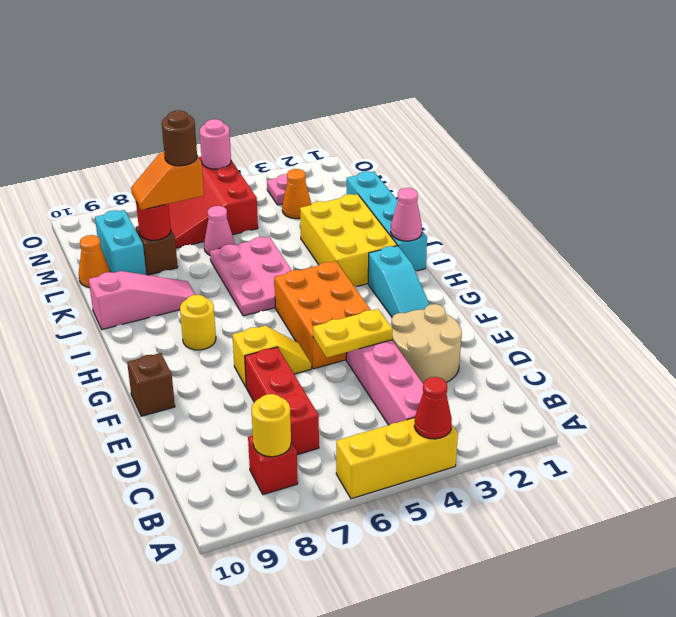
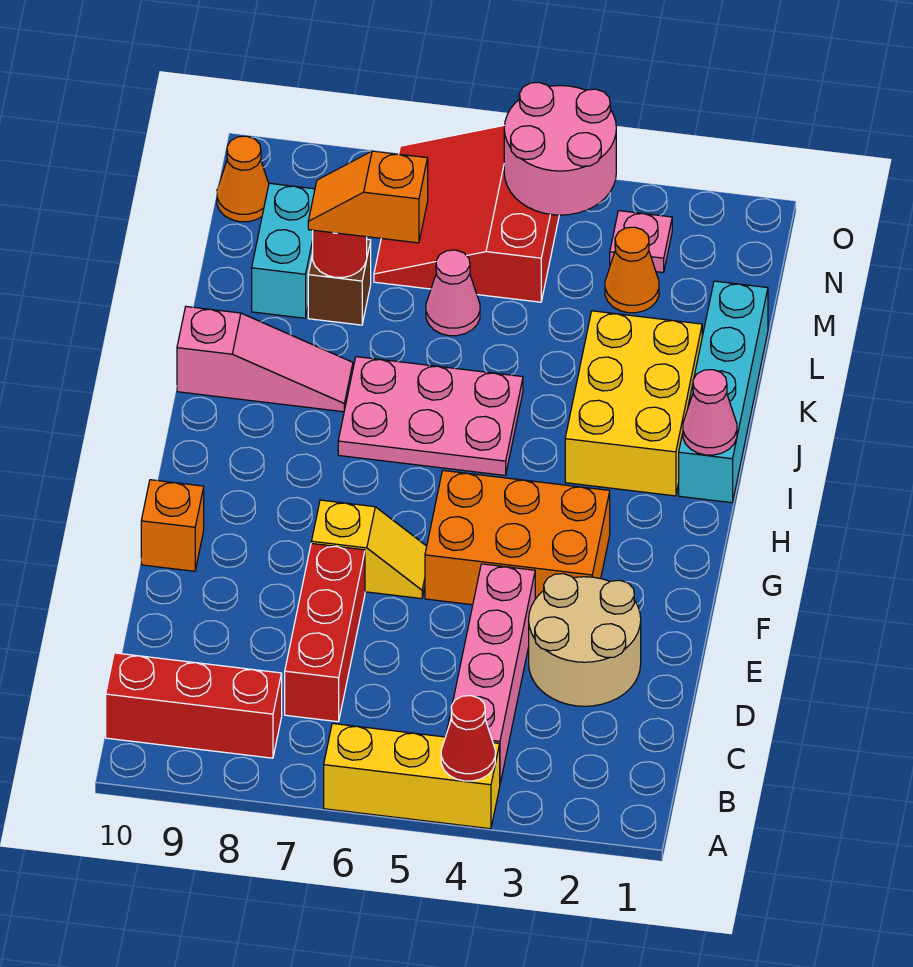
red 1x1 brick [248,435,298,495] -> red 1x3 brick [106,653,282,758]
yellow 1x1 round brick [251,394,291,457] -> none
yellow 1x2 plate [313,309,393,358] -> none
cyan 1x3 slope [368,246,430,317] -> none
orange 2x3 brick [274,261,370,369] -> orange 2x3 brick turned to [425,471,610,605]
brown 1x1 brick [127,353,175,416] -> orange 1x1 brick [141,480,204,571]
yellow 1x1 round brick [180,295,216,350] -> none
pink 2x3 plate [210,237,291,316] -> pink 2x3 plate turned to [338,357,523,475]
brown 1x1 round brick [162,110,197,166] -> none
orange 1x1 cone [79,235,110,288] -> orange 1x1 cone moved to [217,136,269,222]
pink 1x1 round brick [200,119,231,169] -> pink 2x2 round brick [504,82,616,215]

